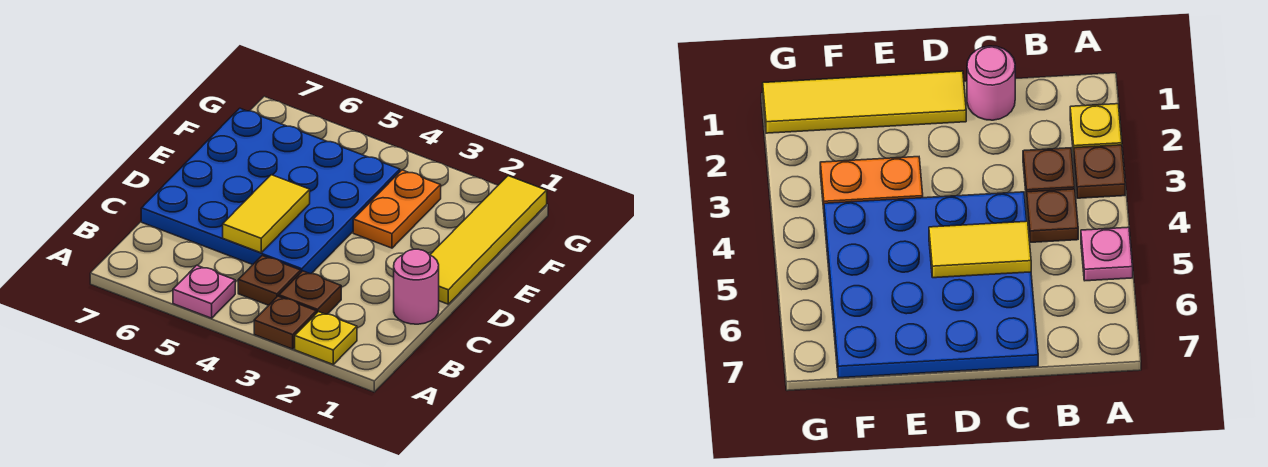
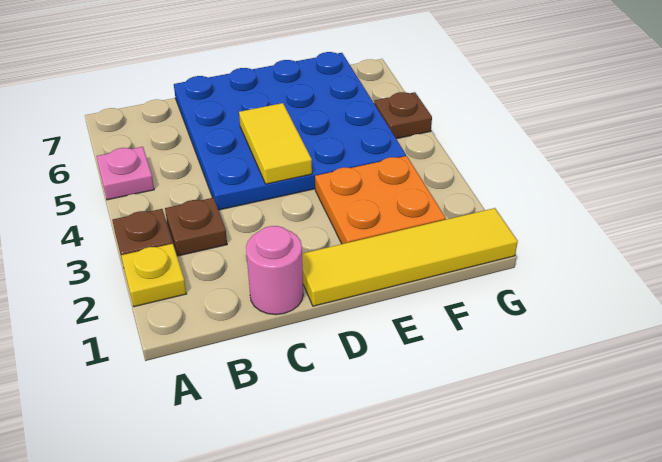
brown 1x1 plate [238,256,301,305] -> brown 1x1 plate moved to [374,92,432,139]
yellow 1x2 tile [223,175,310,253] -> yellow 1x2 tile turned to [239,103,312,184]
orange 1x2 plate [353,170,441,248] -> orange 2x2 plate [315,156,446,244]

